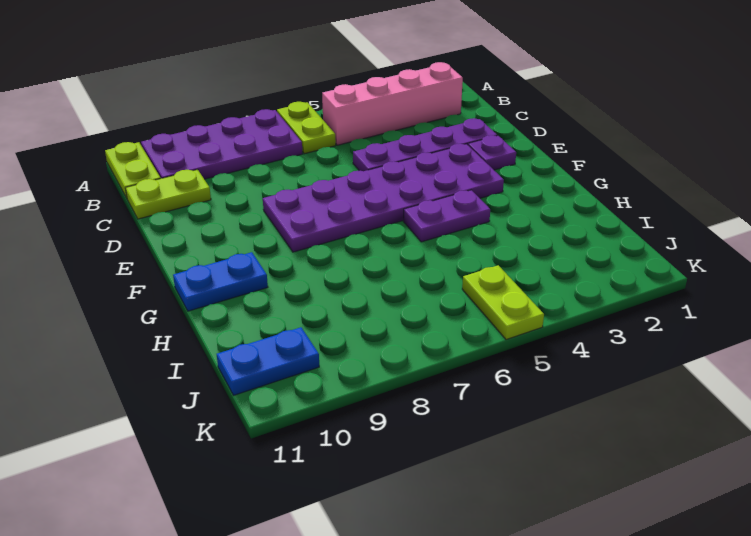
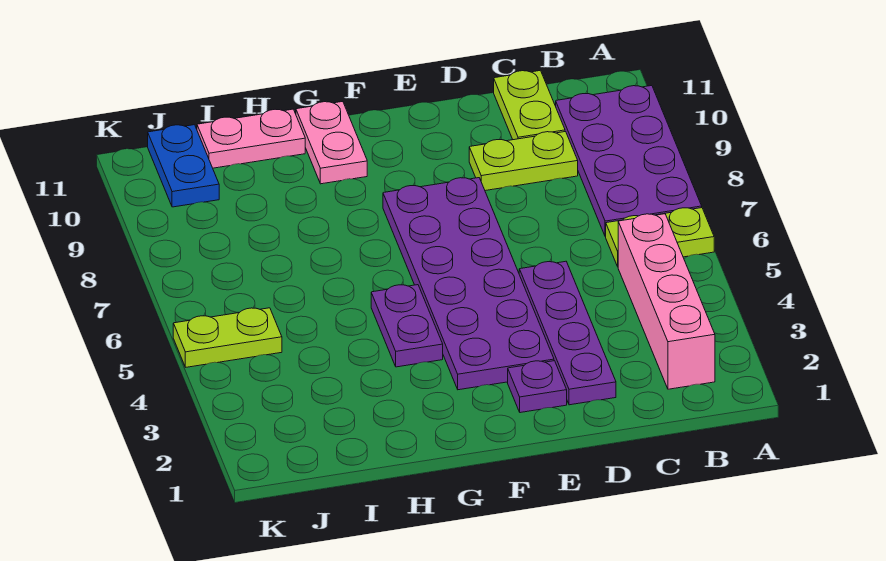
lime 1x2 plate [105,142,161,198] -> lime 1x2 plate moved to [469,132,578,191]
blue 1x2 plate [173,252,268,311] -> pink 1x2 plate [296,101,367,184]
none -> pink 1x2 plate [197,109,305,168]

